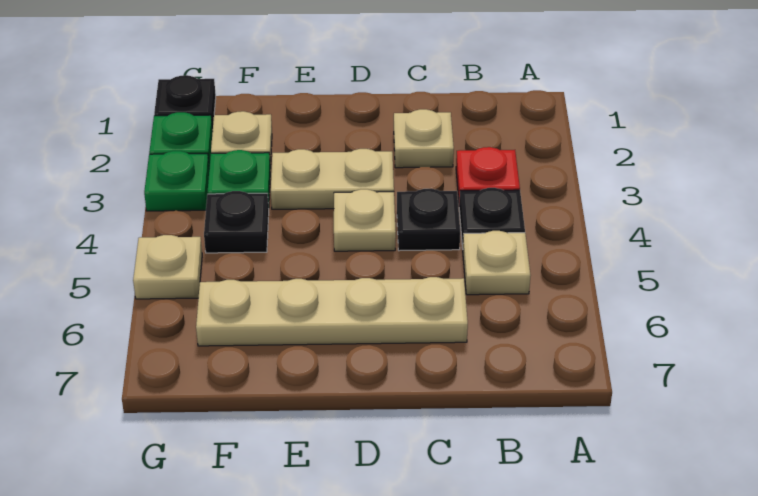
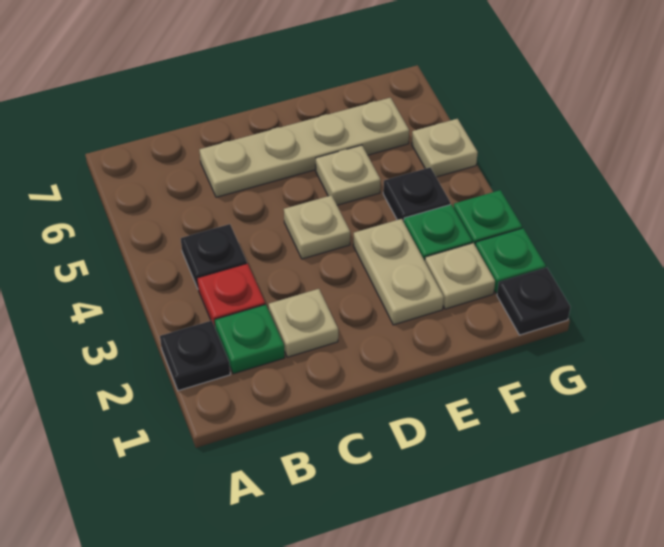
none -> green 1x1 plate [215,304,285,374]
tan 1x1 plate [463,231,531,295] -> tan 1x1 plate moved to [316,145,381,205]
black 1x1 plate [397,189,460,251] -> black 1x1 plate moved to [160,321,230,391]
tan 1x2 plate [271,149,394,209] -> tan 1x2 plate turned to [353,219,444,325]

